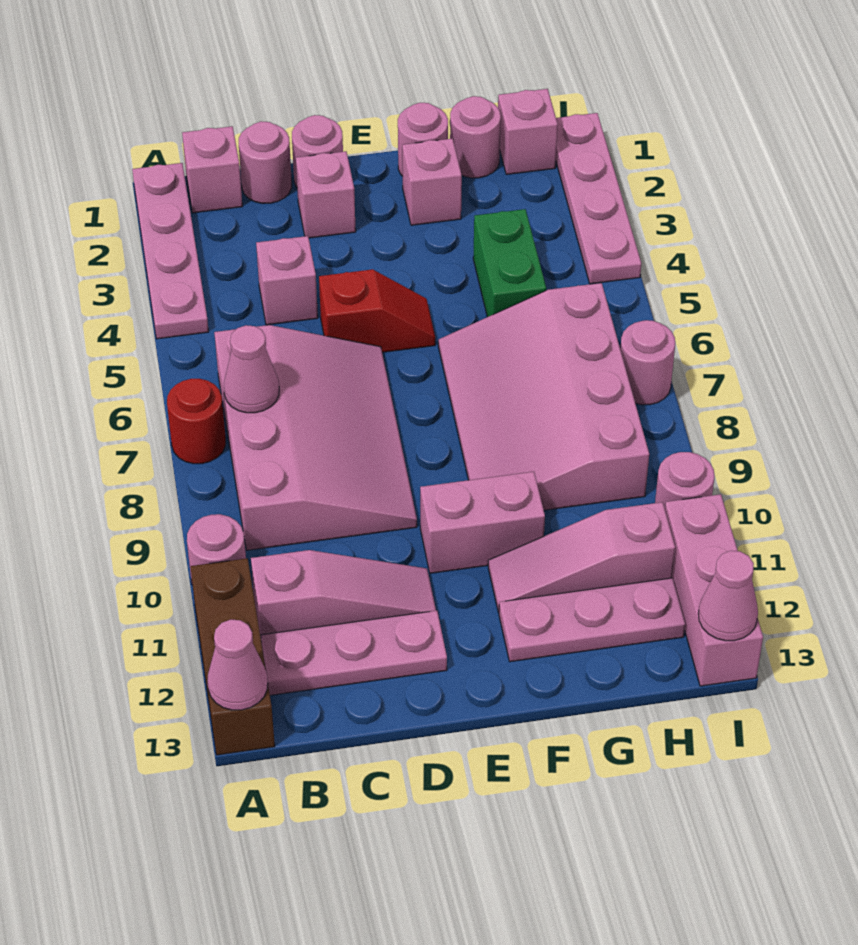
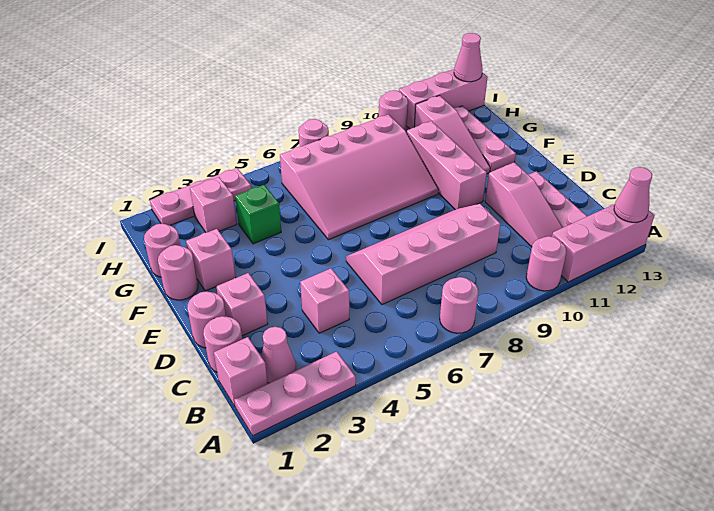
pink 1x4 plate [132,163,209,339] -> pink 1x3 plate [234,352,356,436]
red 1x1 round brick [167,379,226,464] -> pink 1x1 round brick [440,277,478,333]
brown 1x3 brick [190,558,275,755] -> pink 1x3 brick [552,204,654,282]
pink 3x4 slope [214,325,417,550] -> pink 2x4 slope [346,204,500,305]
pink 1x1 cone [224,325,279,413] -> pink 1x1 cone moved to [261,327,296,383]
pink 1x3 slope [251,550,436,643] -> pink 1x3 slope turned to [485,162,563,247]
red 1x2 slope [319,269,435,352] -> none
pink 1x2 brick [420,472,545,573] -> pink 1x3 brick [407,121,487,210]
green 1x2 brick [473,209,546,317] -> green 1x1 brick [235,185,281,244]
pink 1x1 brick [498,89,558,174] -> pink 1x1 brick moved to [190,177,237,232]
pink 1x4 plate [556,113,641,284] -> pink 1x3 plate [150,168,251,225]

